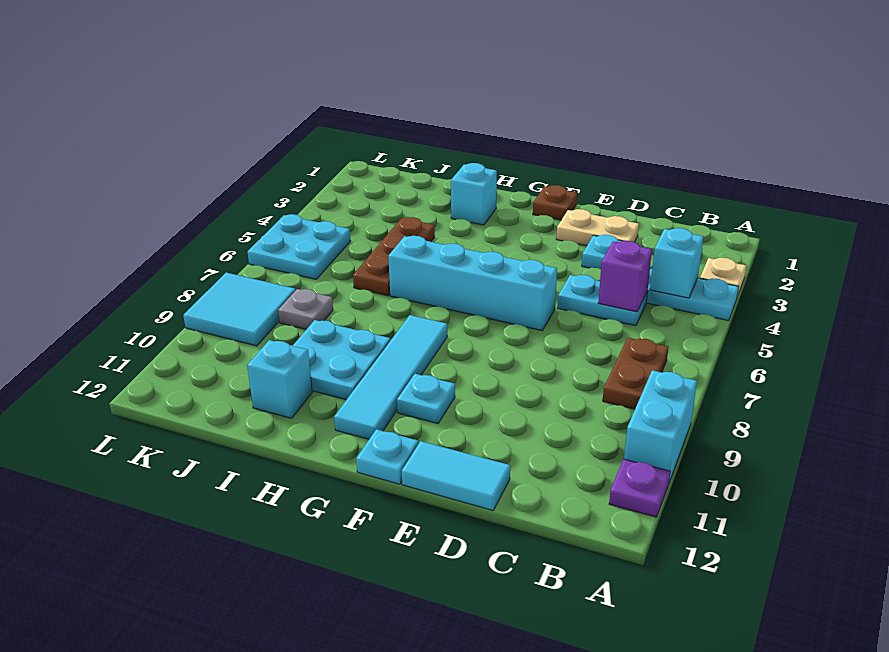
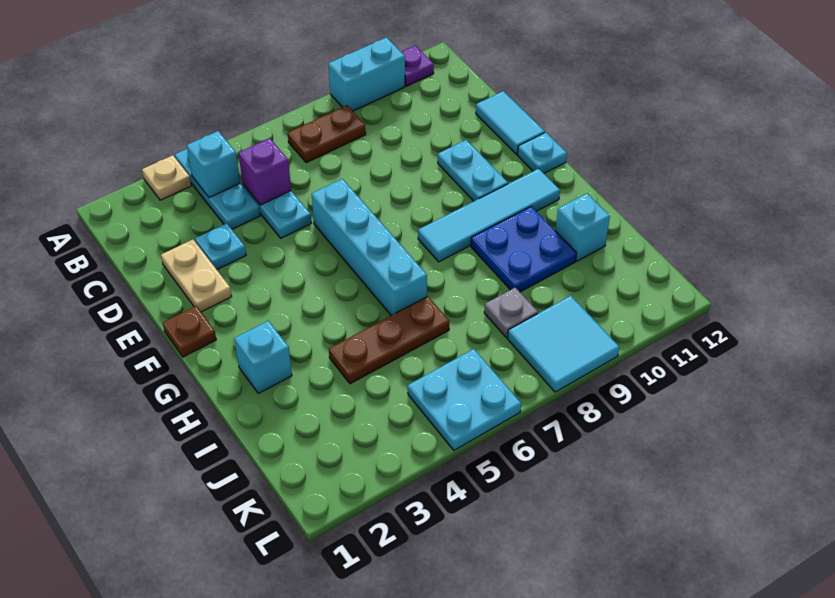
cyan 1x1 plate [397,374,455,423] -> cyan 1x2 plate [438,140,508,201]
cyan 2x2 plate [293,320,390,400] -> blue 2x2 plate [471,207,576,292]

